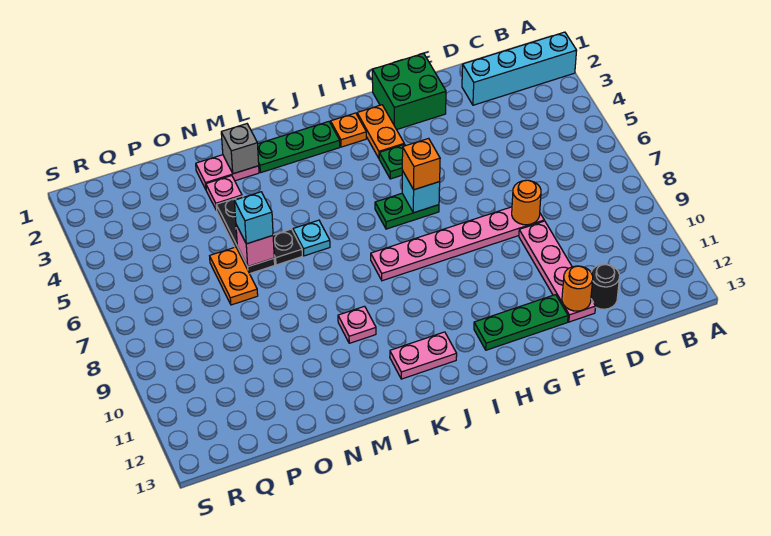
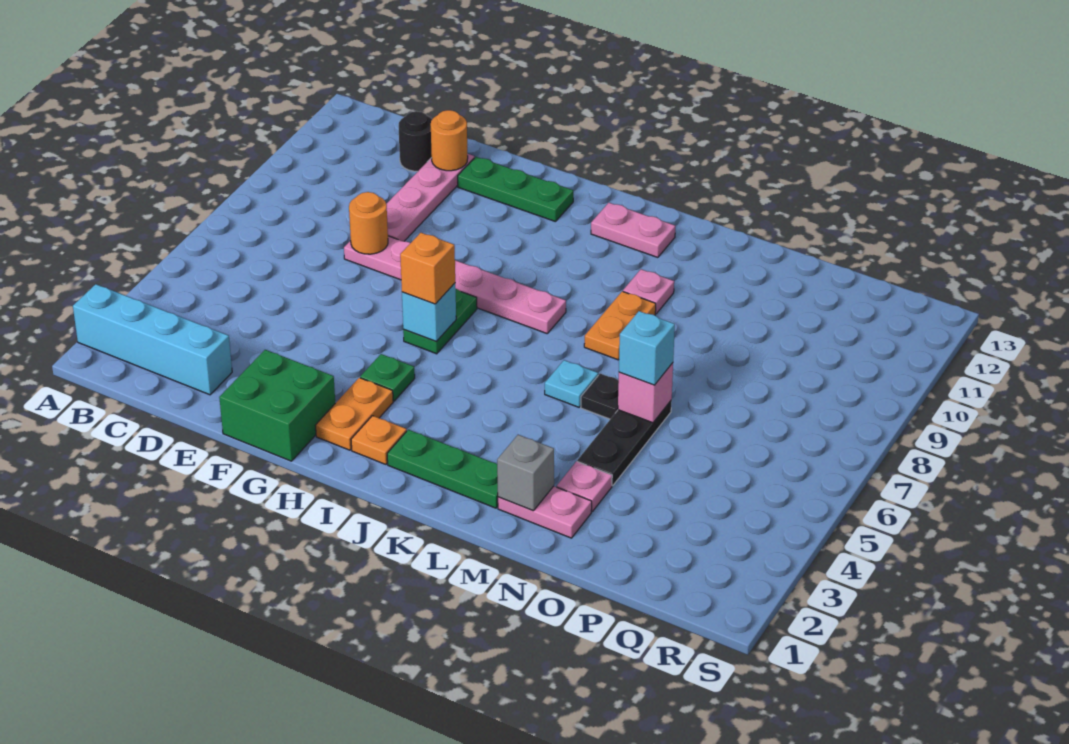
green 1x2 plate [375,194,439,229] -> green 1x2 plate turned to [403,289,477,354]
orange 1x2 plate [210,247,258,305] -> orange 1x2 plate moved to [584,291,656,360]

